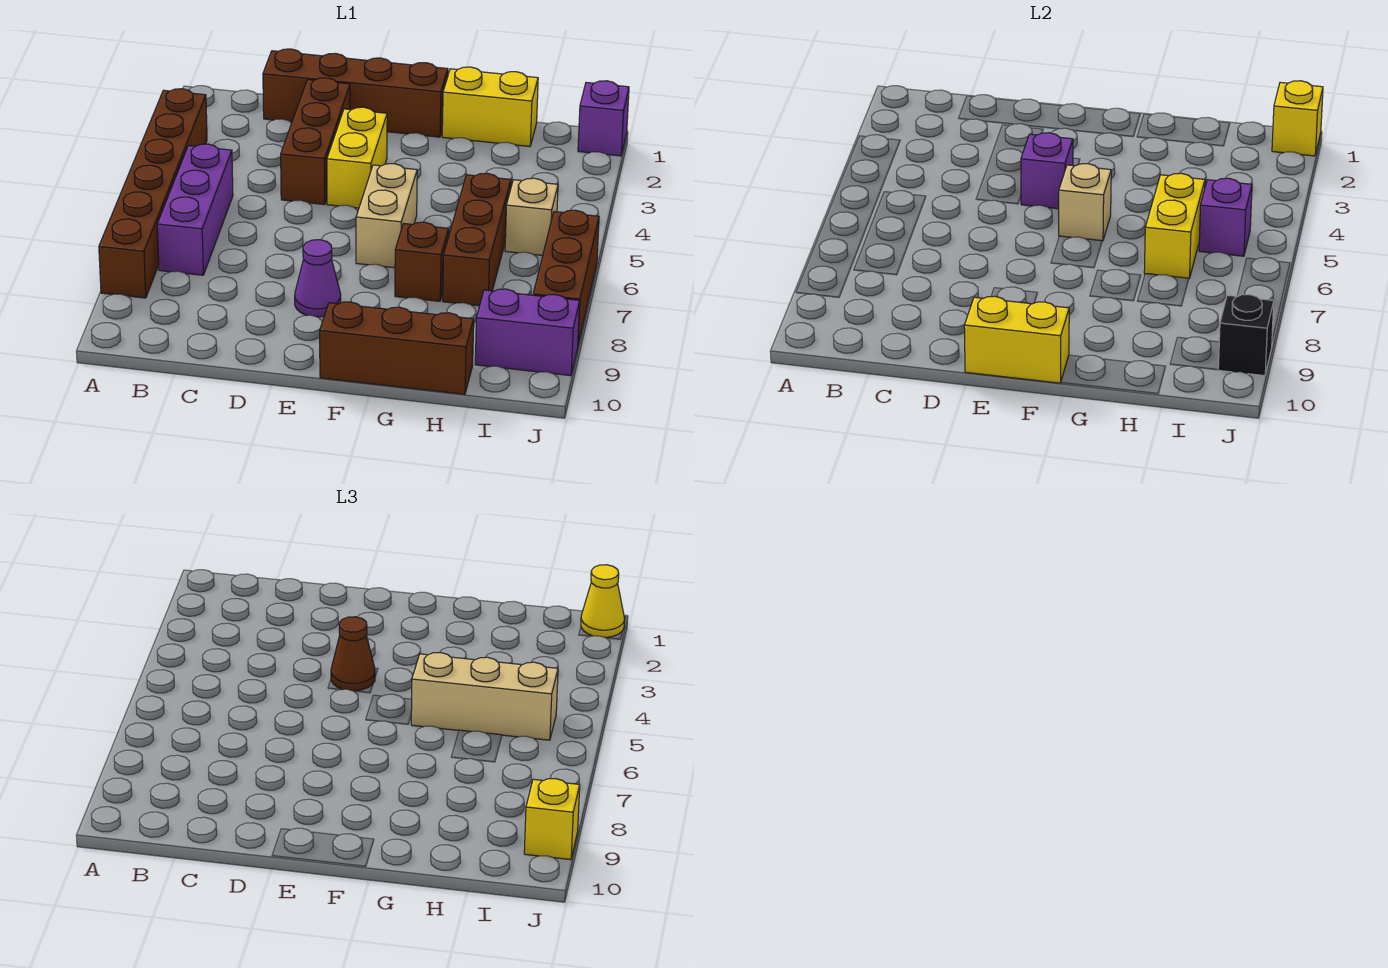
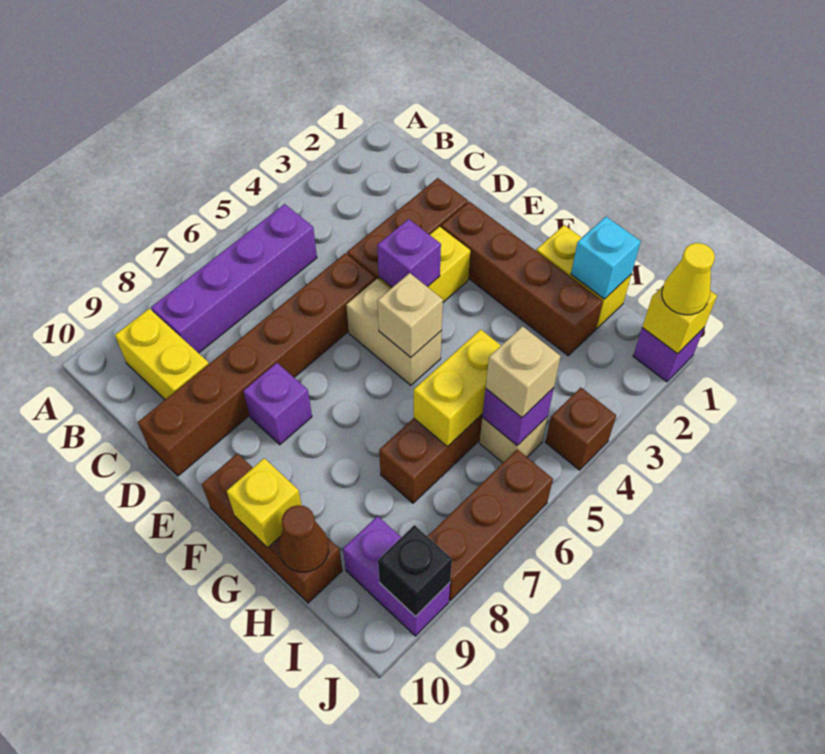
brown 1x6 brick [99,89,207,298] -> brown 1x6 brick moved to [138,253,376,476]
purple 1x3 brick [157,144,233,275] -> purple 1x4 brick [151,204,317,353]
brown 1x4 brick [263,49,448,137] -> brown 1x4 brick moved to [441,202,603,356]
brown 1x1 cone [331,617,375,691] -> brown 1x1 cone moved to [279,505,329,572]
purple 1x1 cone [295,240,341,317] -> purple 1x1 brick [243,363,312,445]
yellow 1x2 brick [964,296,1069,383] -> yellow 1x2 brick moved to [115,309,209,400]
tan 1x2 brick [356,164,417,268] -> tan 1x2 brick turned to [346,279,442,385]
tan 1x3 brick [411,653,558,740] -> tan 1x1 brick [486,326,561,418]
brown 1x1 brick [395,222,449,301] -> brown 1x1 brick moved to [546,388,616,470]
none -> cyan 1x1 brick [571,217,641,299]
yellow 1x1 brick [524,779,580,860] -> yellow 1x1 brick moved to [227,458,302,548]

